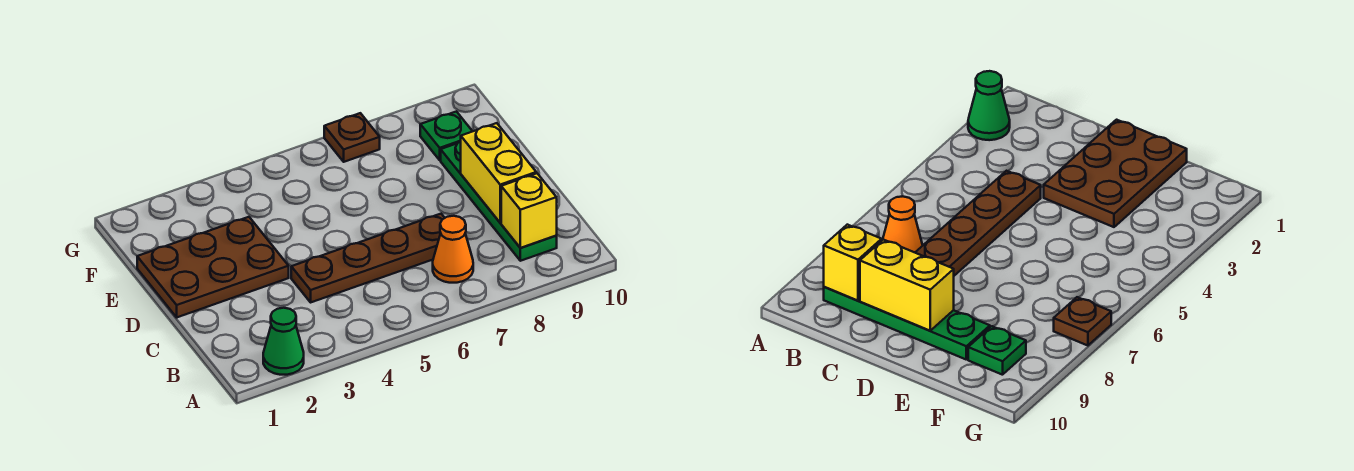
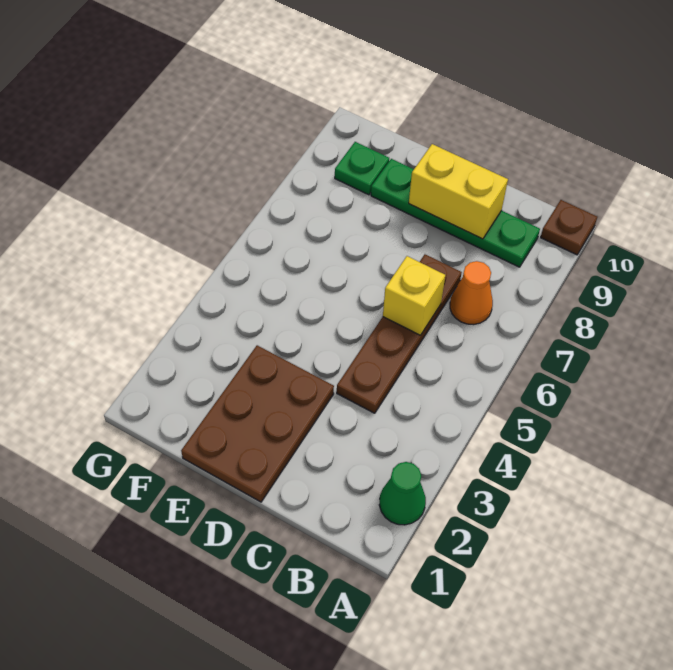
yellow 1x1 brick [501,173,557,248] -> yellow 1x1 brick moved to [383,256,445,335]
brown 1x1 plate [324,113,380,162] -> brown 1x1 plate moved to [541,200,597,255]

